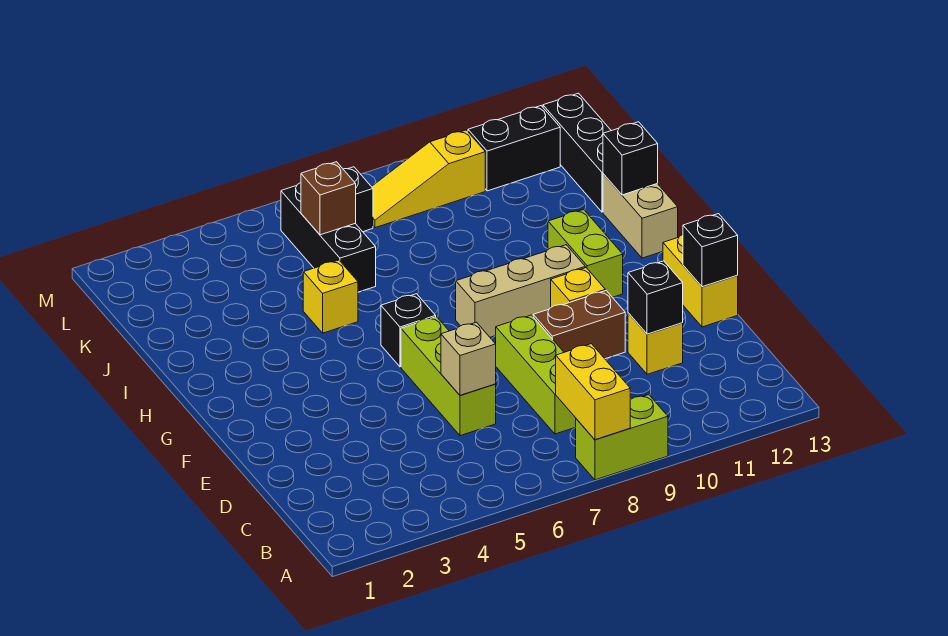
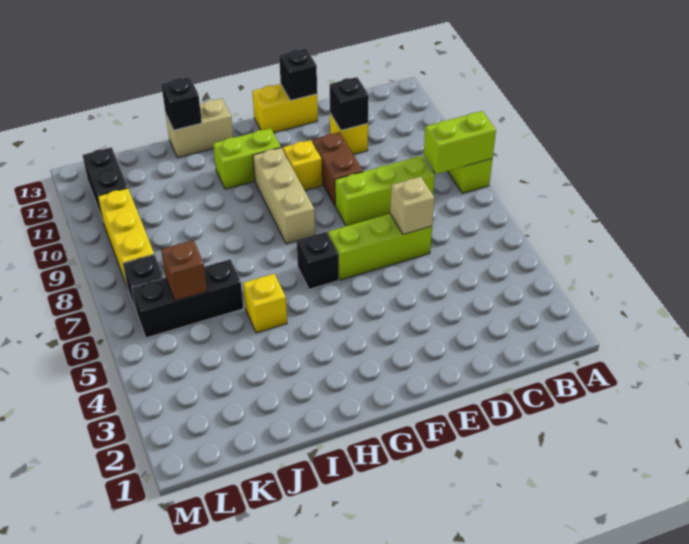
yellow 1x2 brick [556,344,630,440] -> lime 1x2 brick [424,111,496,174]
black 1x3 brick [543,93,611,212] -> none
yellow 1x3 slope [372,130,485,228] -> yellow 1x3 brick [98,188,154,286]

